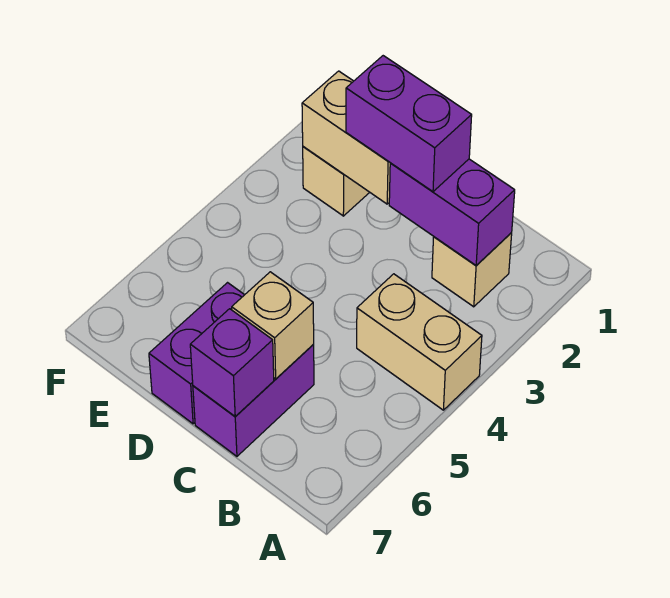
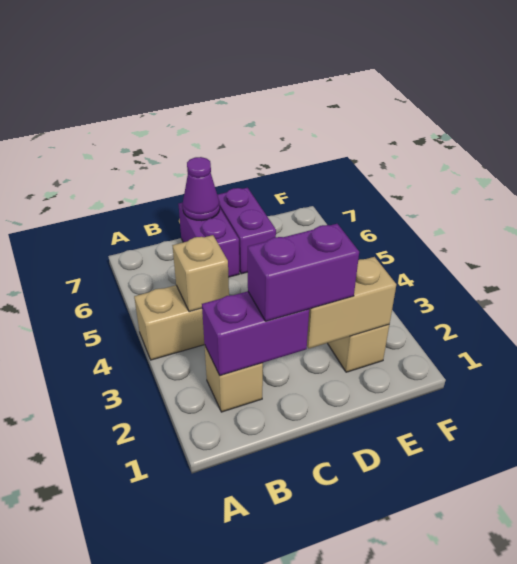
tan 1x1 brick [232,272,314,379] -> tan 1x1 brick moved to [172,235,229,312]
purple 1x1 brick [190,309,274,417] -> purple 1x1 cone [183,157,220,221]

